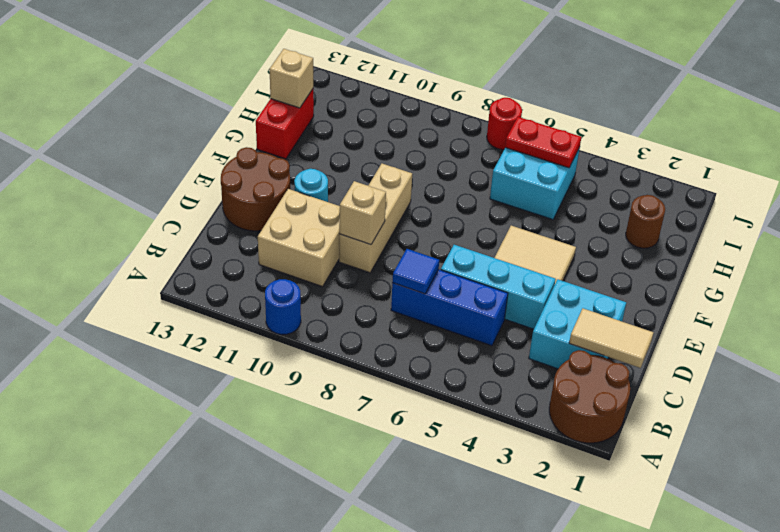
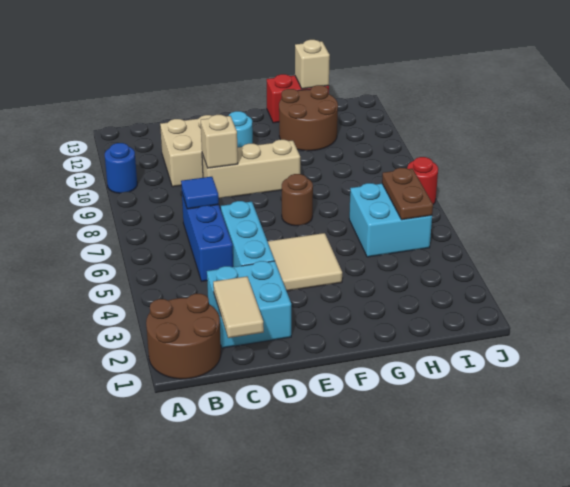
brown 2x2 round brick [221,147,290,231] -> brown 2x2 round brick moved to [279,85,338,151]
brown 1x1 round brick [626,195,665,248] -> brown 1x1 round brick moved to [282,174,313,226]
red 1x2 plate [505,117,581,168] -> brown 1x2 plate [382,168,433,220]

